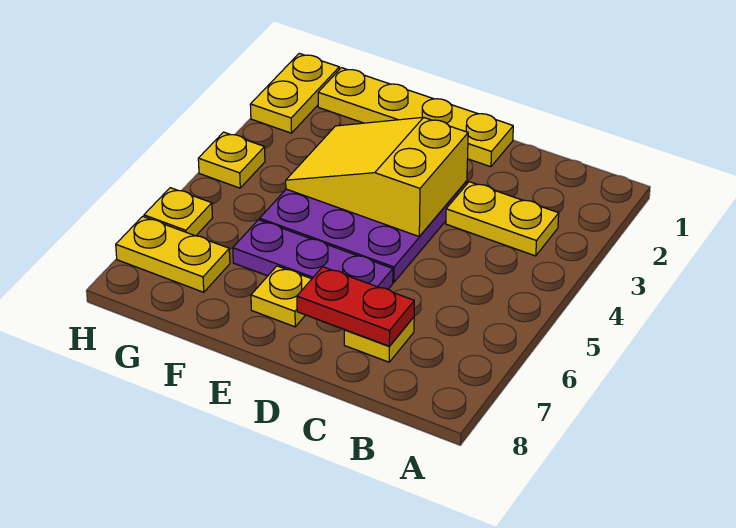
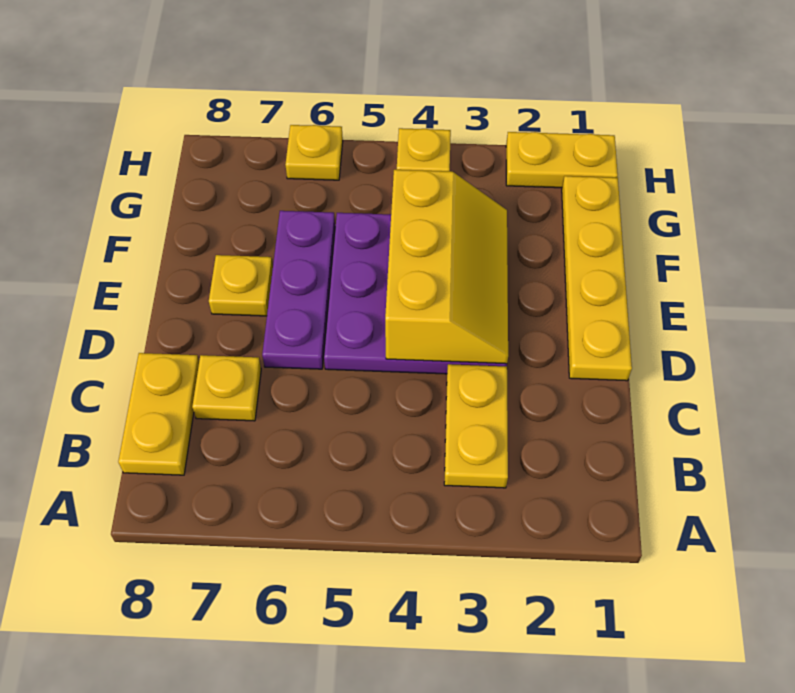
red 1x2 plate [297,267,414,346] -> none
yellow 2x3 slope [286,117,468,236] -> yellow 2x3 slope turned to [385,170,508,364]
yellow 1x2 plate [116,216,230,292] -> yellow 1x2 plate moved to [118,353,199,475]

